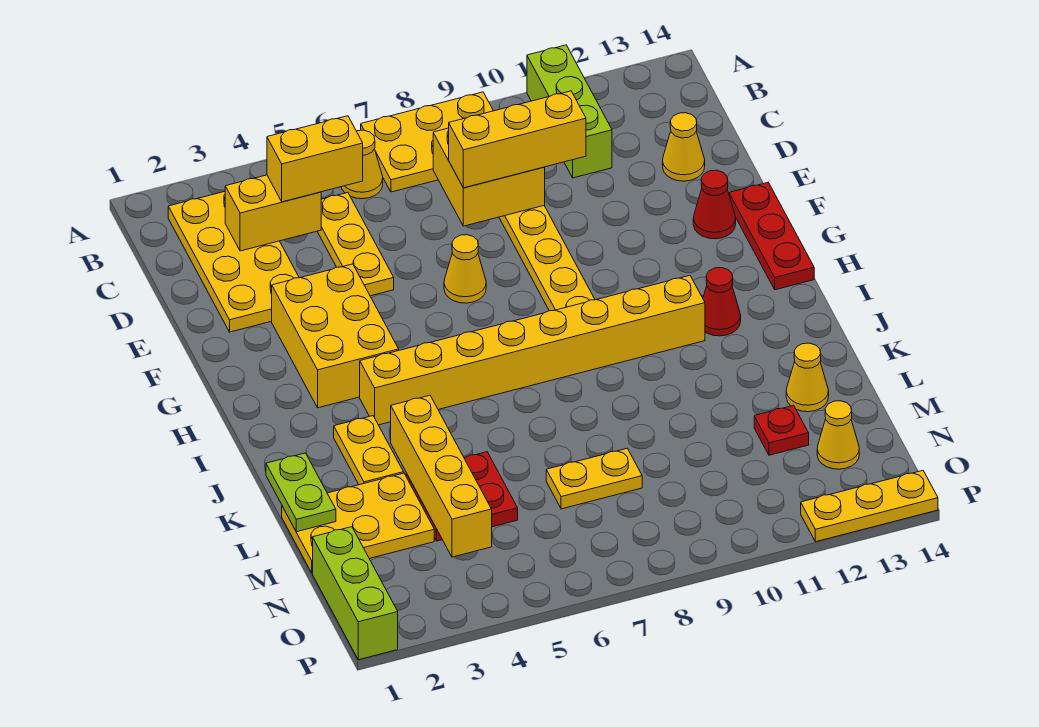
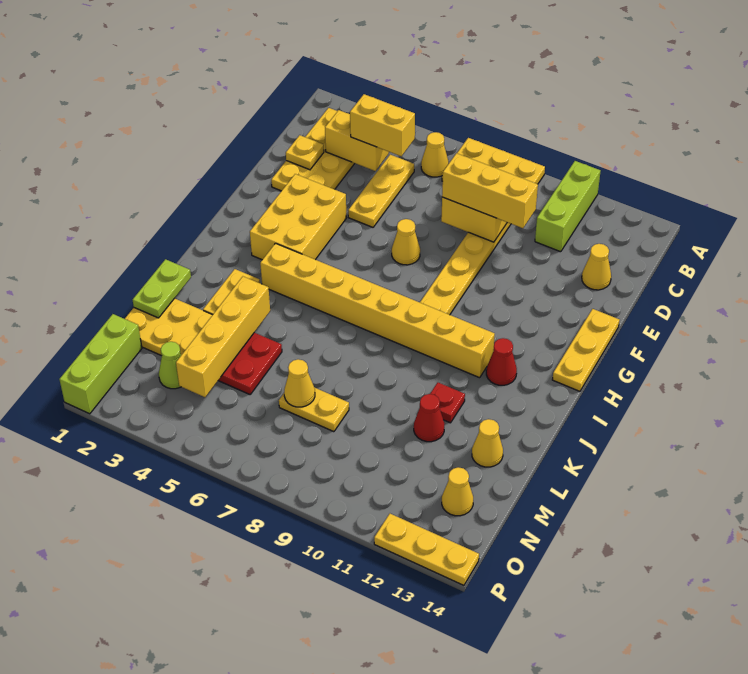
none -> yellow 1x1 plate [286,135,324,170]
red 1x1 cone [693,170,736,239] -> red 1x1 cone moved to [414,394,444,442]
red 1x3 plate [729,183,814,290] -> yellow 1x3 plate [552,309,620,391]
none -> yellow 1x1 cone [284,359,315,407]
red 1x1 plate [754,405,809,455] -> red 1x1 plate moved to [430,383,465,423]
none -> lime 1x1 cone [159,342,181,389]

